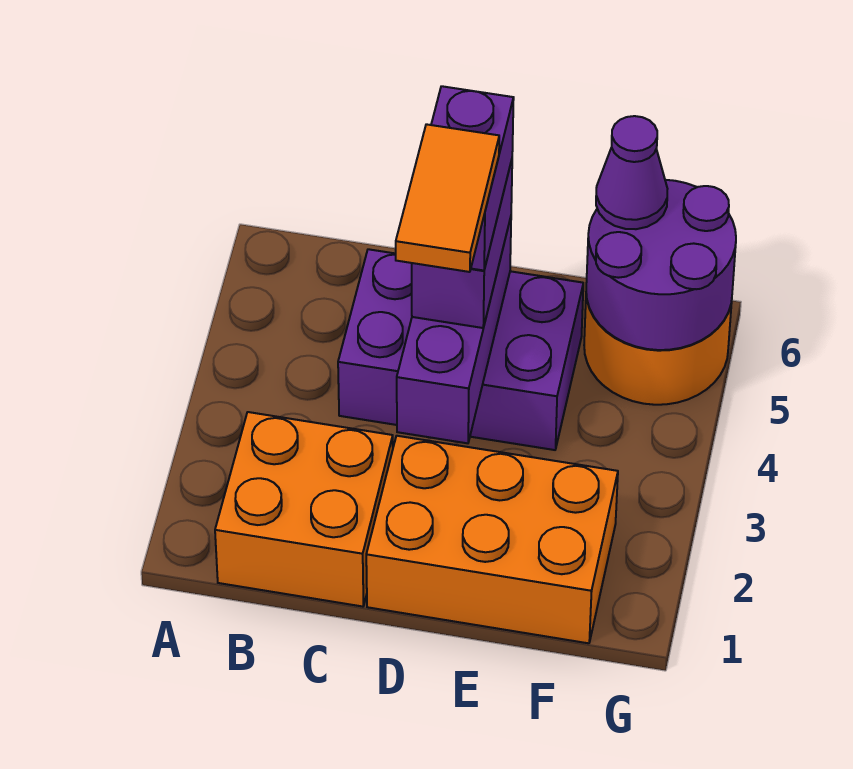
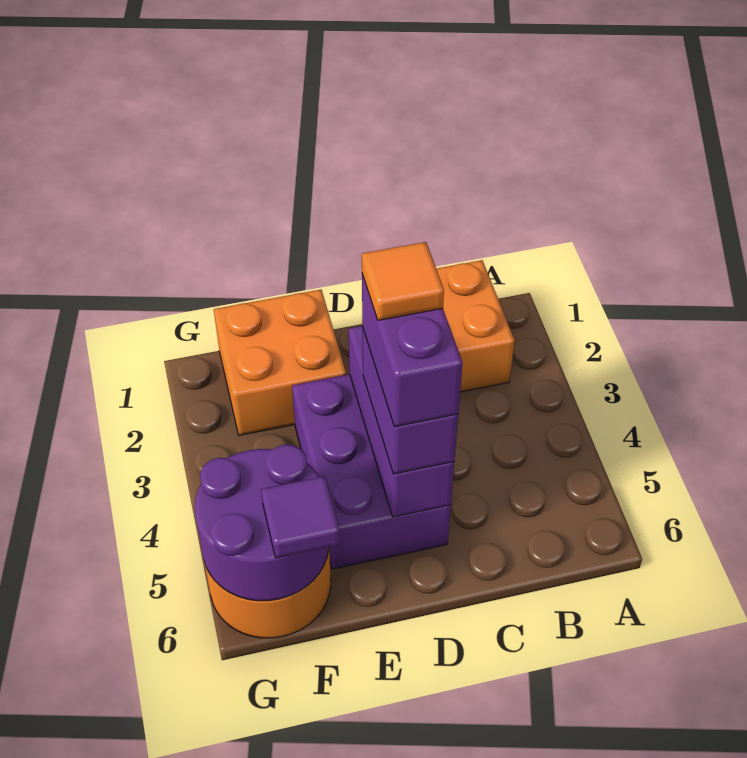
purple 2x3 brick [338,249,583,450] -> purple 2x3 brick turned to [292,374,451,569]
orange 2x3 brick [366,436,618,643] -> orange 2x2 brick [214,290,346,435]
orange 1x2 tile [396,124,499,272] -> orange 1x1 tile [362,242,444,320]
purple 1x1 cone [596,116,667,229] -> purple 1x1 tile [261,476,340,558]

